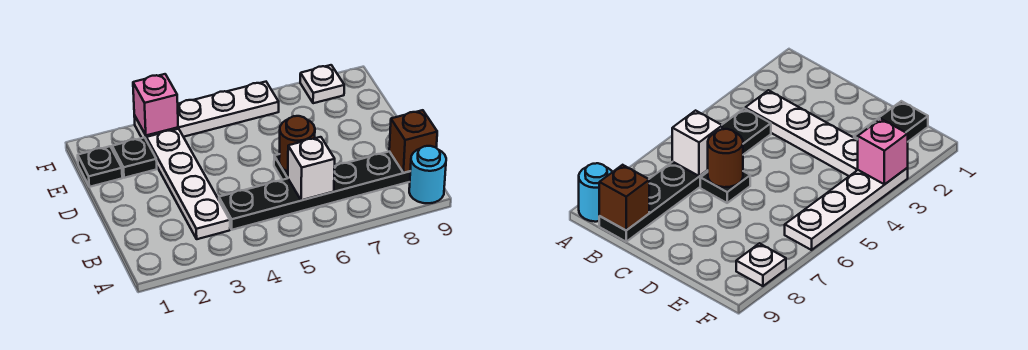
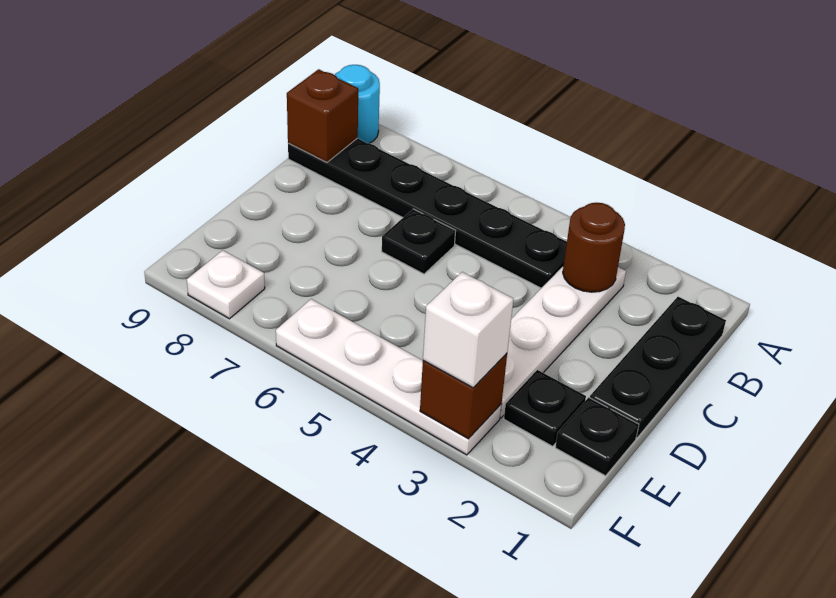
none -> black 1x3 plate [590,297,726,438]
white 1x1 brick [288,137,335,200] -> white 1x1 brick moved to [423,272,513,388]
brown 1x1 round brick [279,116,315,172] -> brown 1x1 round brick moved to [563,203,625,292]
pink 1x1 brick [133,74,178,136] -> brown 1x1 brick [420,353,507,439]

